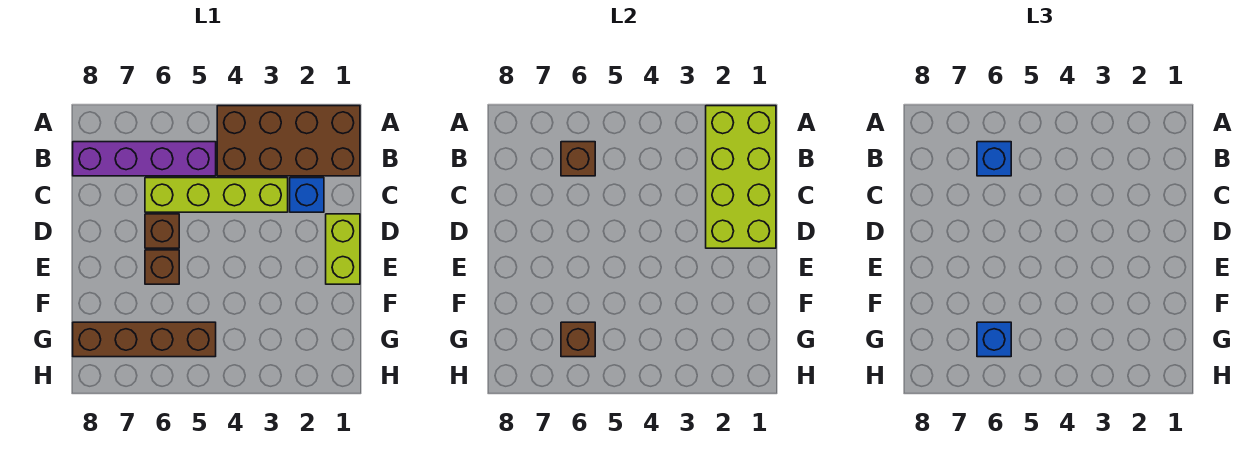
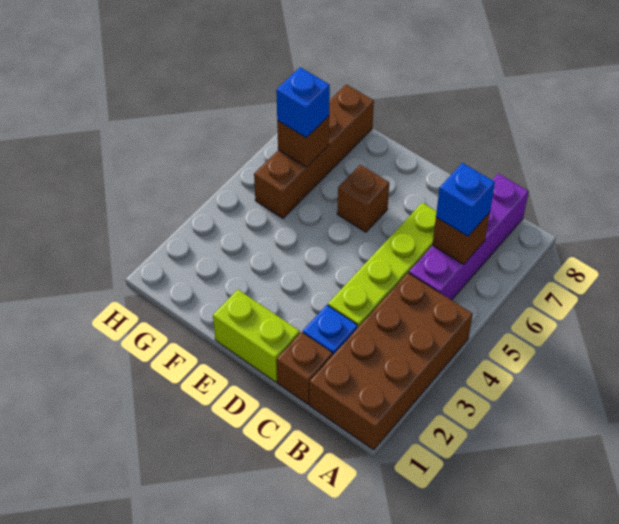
lime 2x4 brick [706,106,776,248] -> none
brown 1x1 brick [145,214,179,248] -> brown 1x1 brick moved to [277,332,332,404]

